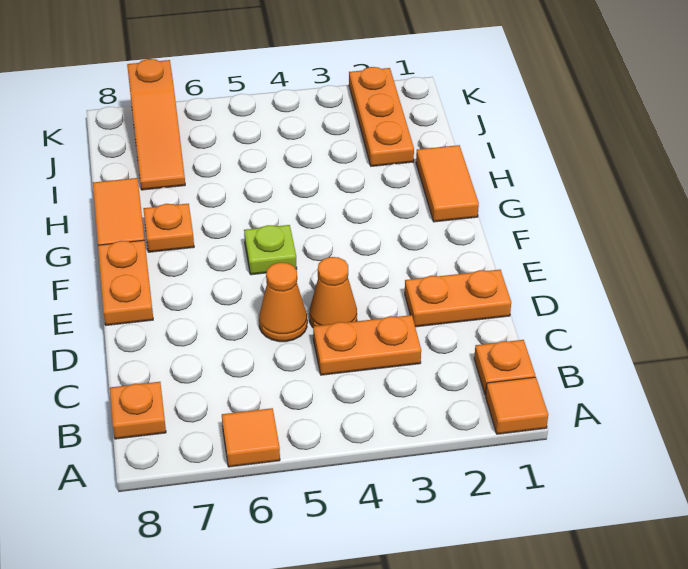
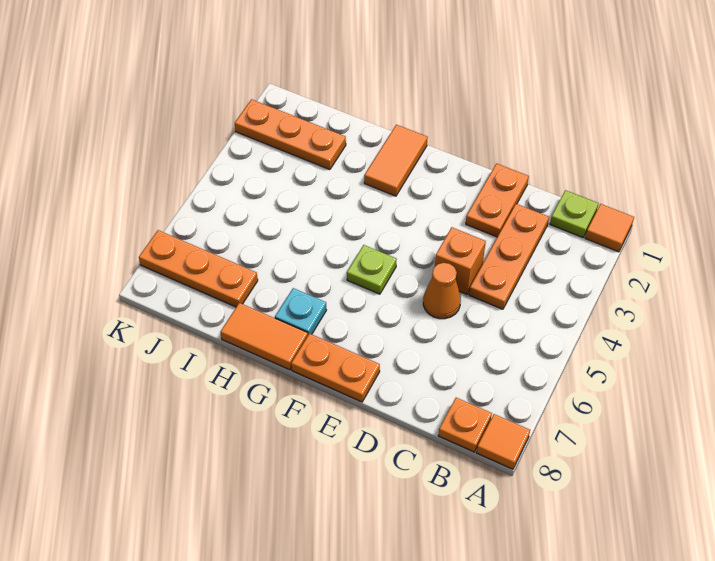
orange 1x1 tile [222,408,280,467] -> orange 1x1 tile moved to [476,414,530,469]
orange 1x1 plate [474,340,535,395] -> lime 1x1 plate [550,190,599,238]
orange 1x2 plate [313,315,421,375] -> orange 1x3 plate [469,204,549,309]
orange 1x1 cone [309,257,357,327] -> orange 1x1 brick [435,227,486,294]
orange 1x2 tile [416,145,479,222] -> orange 1x2 tile turned to [364,125,428,196]
orange 1x1 plate [143,204,194,252] -> cyan 1x1 plate [275,288,326,335]
orange 1x3 slope [127,59,185,190] -> orange 1x3 plate [139,230,258,307]

